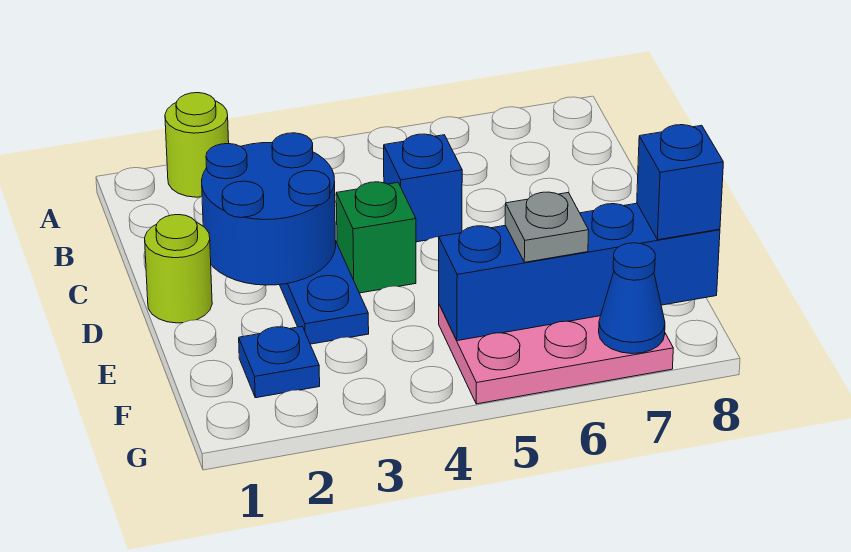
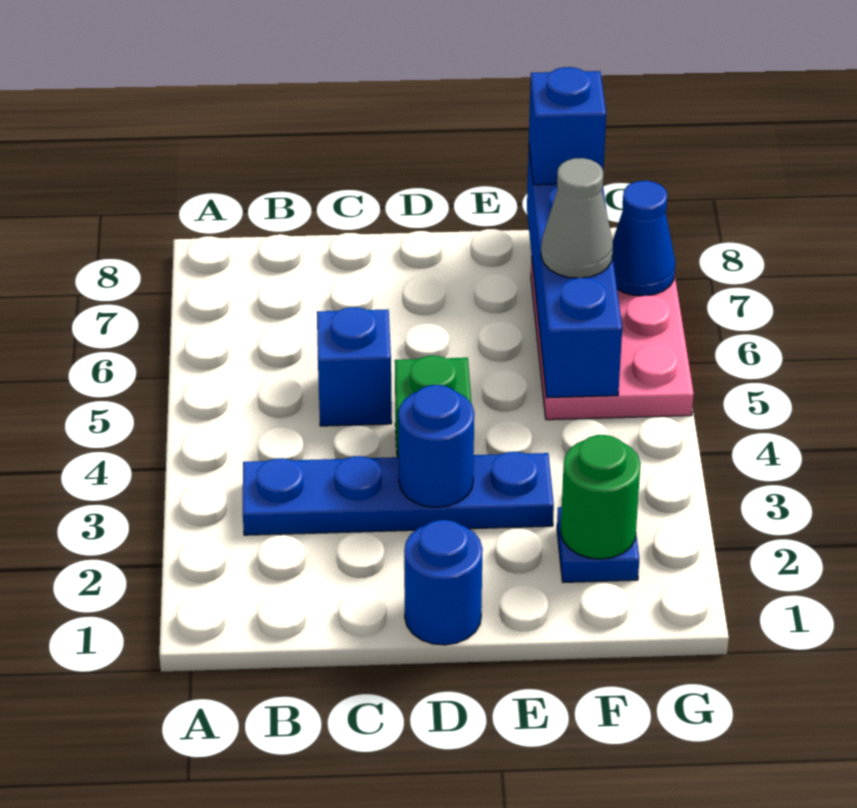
lime 1x1 round brick [165,93,229,197] -> none
blue 2x2 round brick [202,133,336,285] -> blue 1x1 round brick [398,385,474,507]
lime 1x1 round brick [145,215,212,323] -> blue 1x1 round brick [404,520,483,645]
none -> green 1x1 round brick [561,435,641,559]
grey 1x1 plate [505,192,589,262] -> grey 1x1 cone [541,158,613,278]

